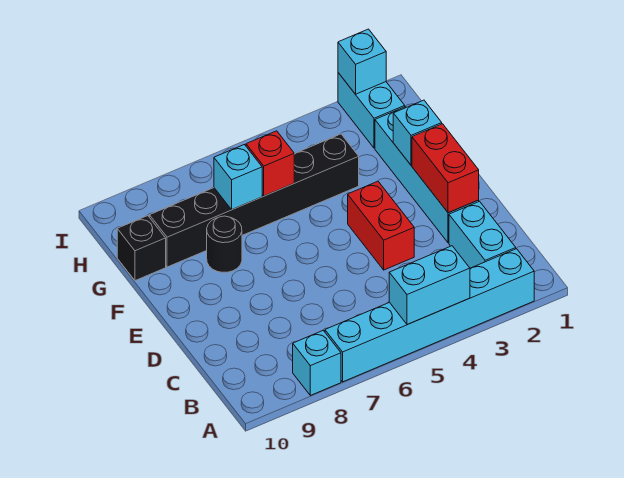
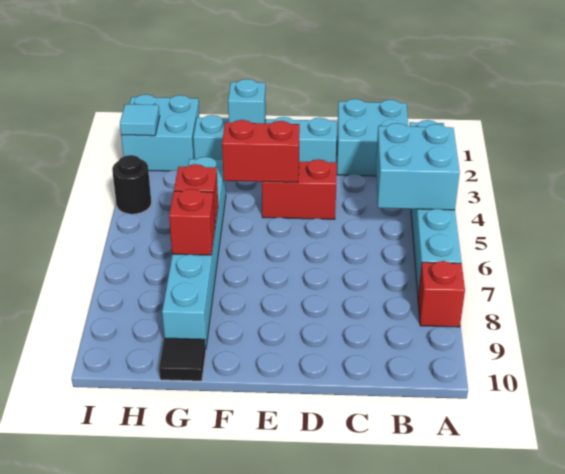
cyan 1x2 brick [389,246,470,325] -> cyan 2x2 brick [376,123,460,210]
cyan 1x1 brick [293,330,341,395] -> red 1x1 brick [418,261,465,327]
cyan 1x2 brick [449,201,516,268] -> cyan 2x2 brick [337,99,408,176]
red 1x2 brick [412,124,479,213] -> red 1x2 brick moved to [222,120,300,183]
black 1x1 round brick [207,216,242,272] -> black 1x1 round brick moved to [112,155,151,214]
black 1x6 brick [149,134,359,267] -> cyan 1x6 brick [162,157,226,346]
cyan 1x1 brick [214,145,262,210] -> red 1x1 brick [169,189,215,255]
black 1x1 brick [117,215,166,281] -> black 1x1 tile [159,338,206,381]
cyan 1x2 brick [338,73,405,148] -> cyan 2x2 brick [121,94,199,171]
cyan 1x1 brick [338,29,386,94] -> cyan 1x1 tile [120,104,160,136]

